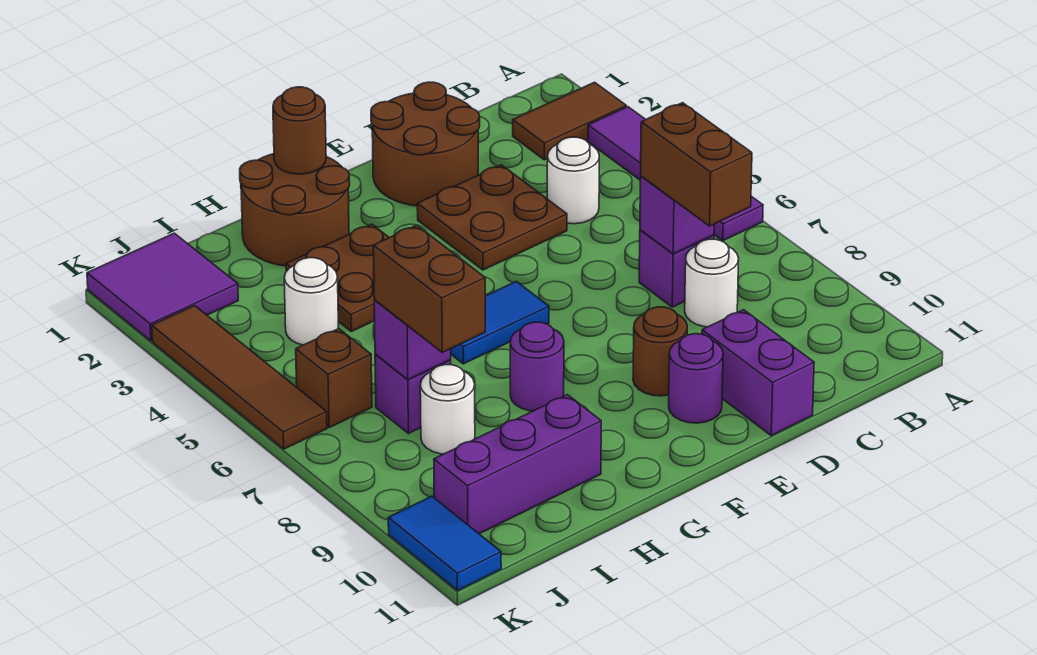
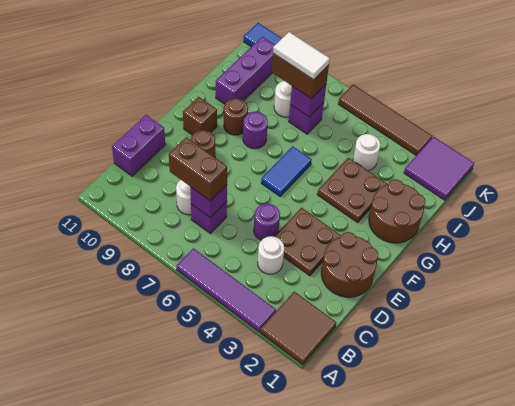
brown 1x2 tile [513,82,626,160] -> brown 2x2 tile [260,292,336,365]
purple 1x2 brick [702,310,814,435] -> purple 1x2 brick turned to [112,115,165,176]
purple 1x1 round brick [669,334,723,423] -> purple 1x1 round brick moved to [254,204,280,240]
brown 1x1 round brick [273,87,326,174] -> brown 1x1 round brick moved to [224,98,248,135]
none -> white 1x2 tile [273,32,330,80]
brown 1x1 brick [296,329,372,428] -> brown 1x1 brick moved to [183,97,217,135]

